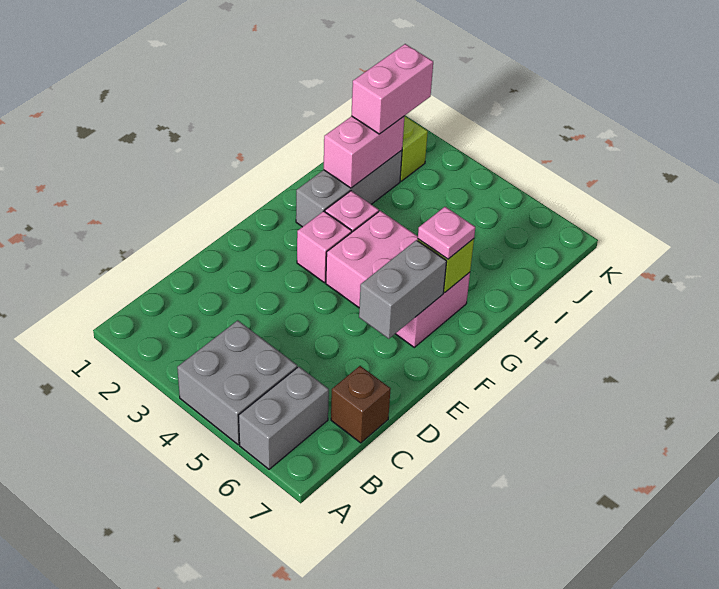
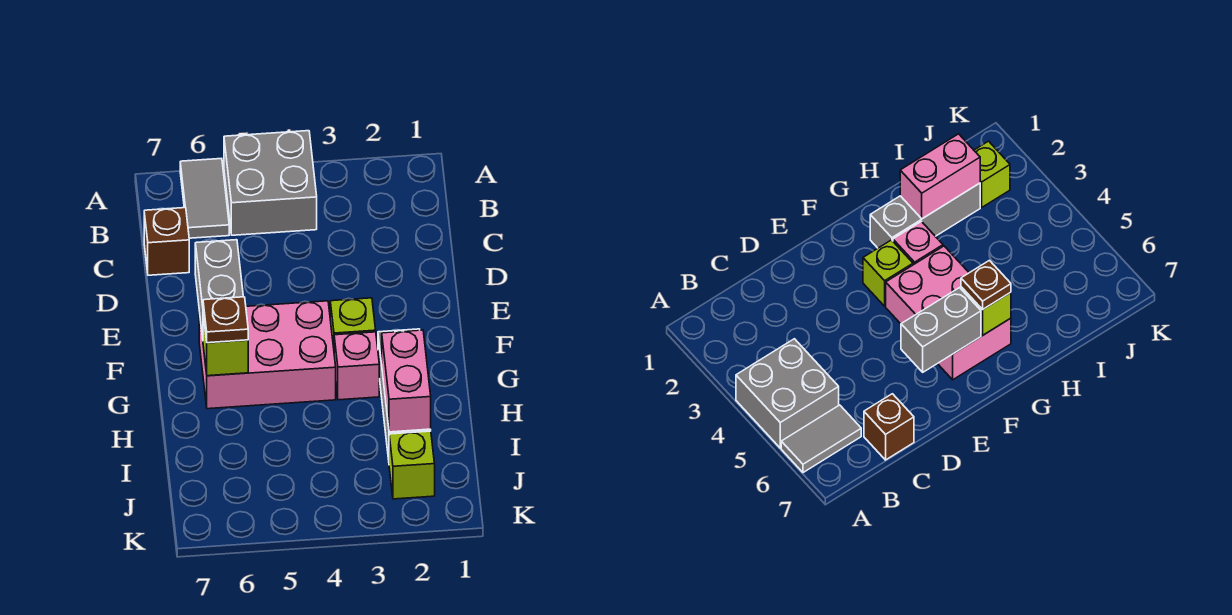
grey 1x2 brick [239,367,329,469] -> grey 1x2 tile [180,159,229,238]
pink 1x1 brick [297,211,352,283] -> lime 1x1 brick [330,298,376,347]
pink 1x1 plate [418,207,475,259] -> brown 1x1 plate [203,297,248,343]
pink 1x2 brick [351,44,433,134] -> none

